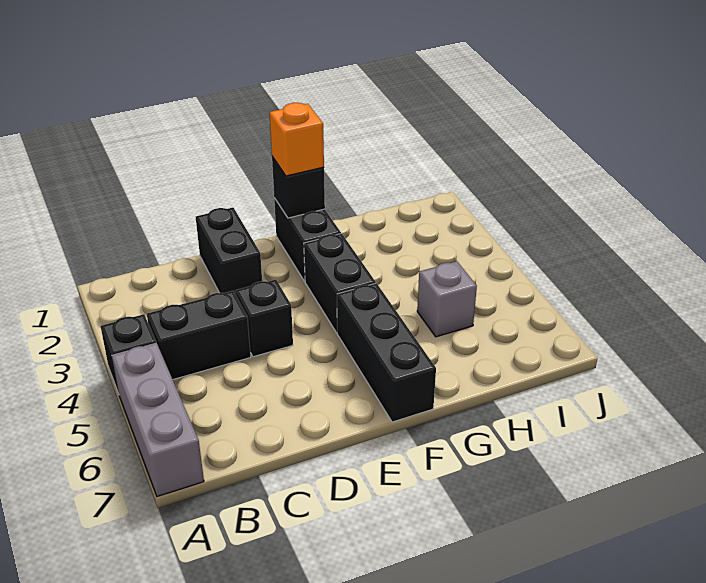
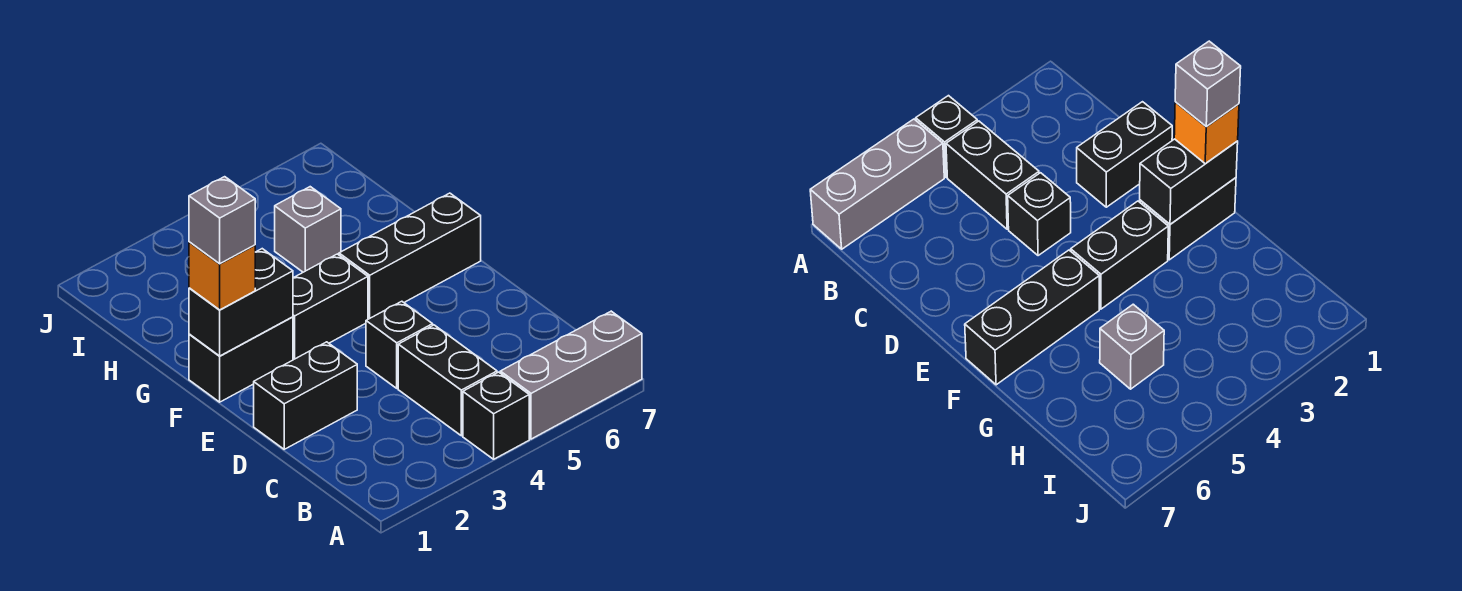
black 1x1 brick [272,157,325,218] -> black 1x2 brick [189,249,293,356]
none -> grey 1x1 brick [189,177,255,264]

